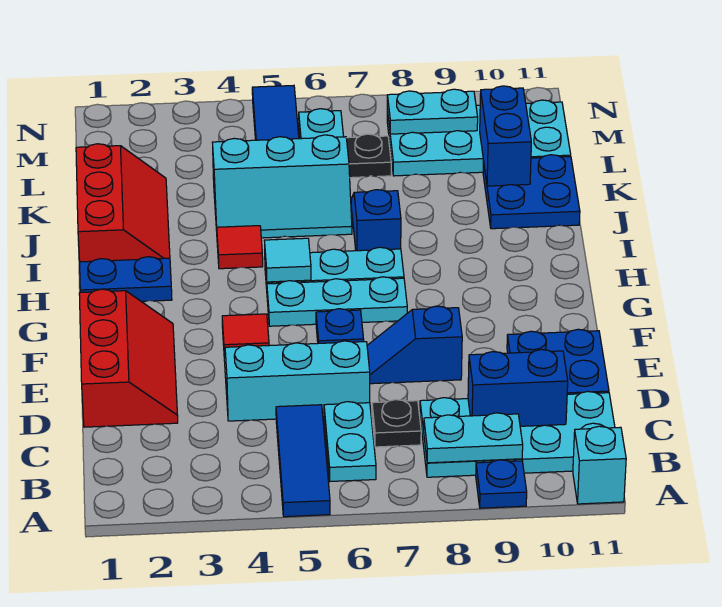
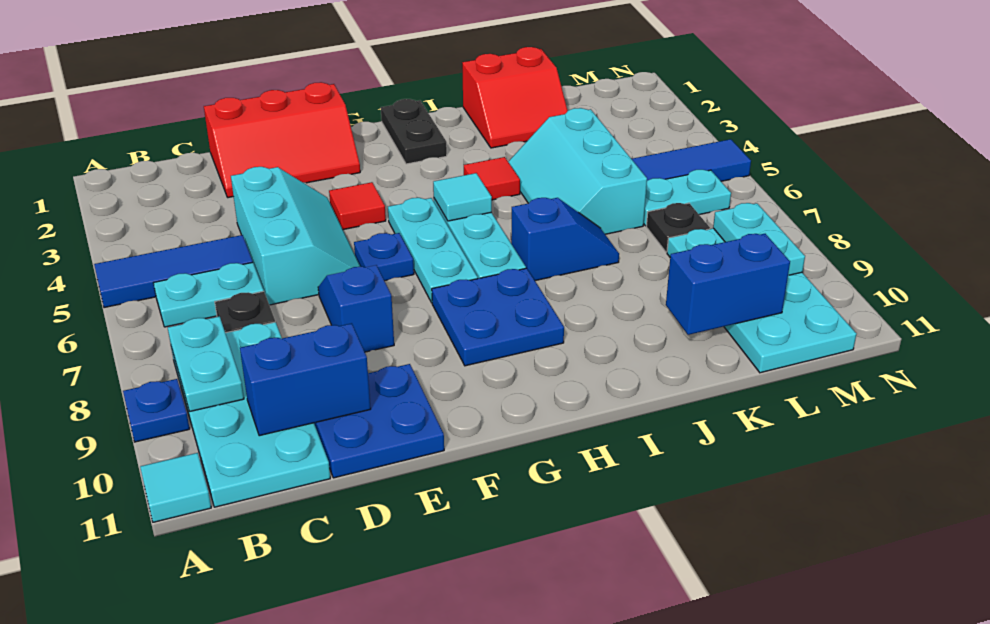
cyan 1x1 brick [573,426,626,504] -> cyan 1x1 tile [140,453,211,522]
blue 1x2 brick [468,350,568,426] -> blue 1x2 brick turned to [240,323,371,436]
blue 1x2 plate [80,257,172,301] -> black 1x2 plate [381,99,447,164]
red 2x3 slope [76,144,170,262] -> red 2x2 slope [462,47,568,148]
blue 2x2 plate [483,155,580,229] -> blue 2x2 plate moved to [432,268,564,366]

